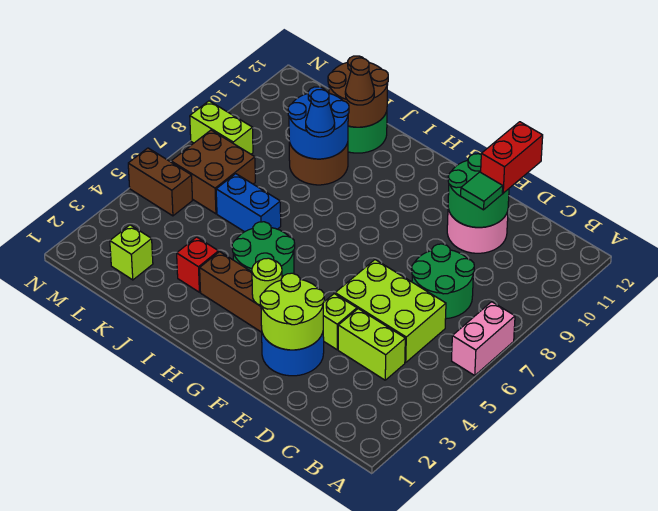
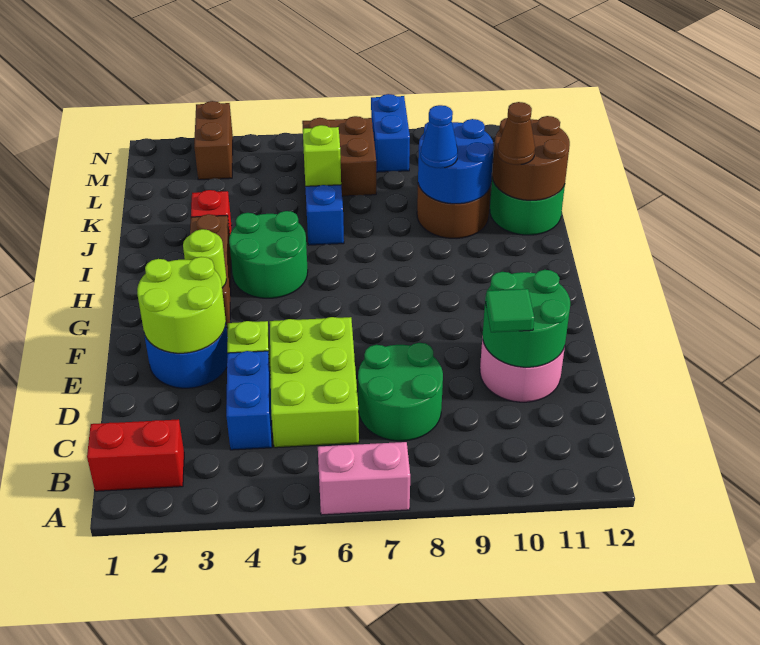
lime 1x2 brick [338,309,405,380] -> blue 1x2 brick [226,351,272,450]
red 1x2 brick [481,122,543,193] -> red 1x2 brick moved to [87,419,184,491]
lime 1x1 brick [110,225,153,280] -> lime 1x1 brick moved to [303,125,341,186]
brown 1x2 brick [128,148,193,216] -> brown 1x2 brick moved to [194,101,233,180]
lime 1x2 brick [190,101,253,154] -> blue 1x2 brick [371,94,410,172]

